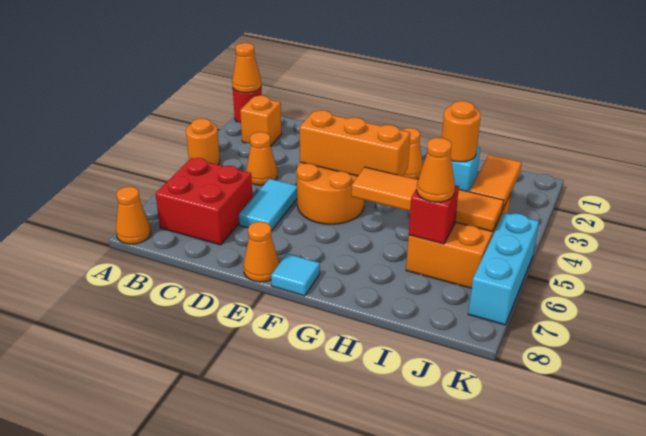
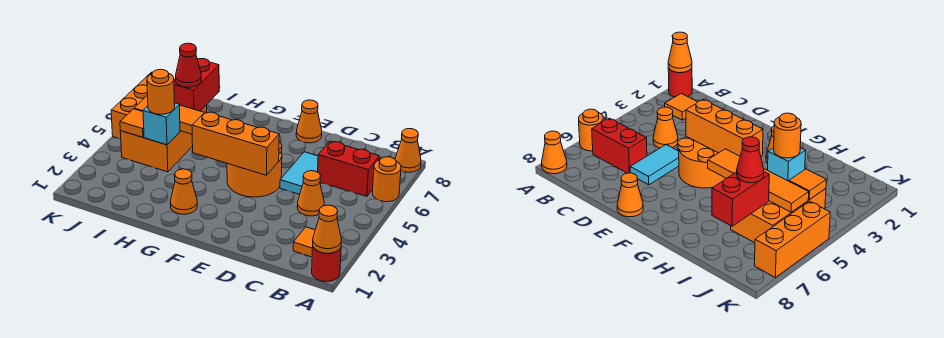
orange 1x1 round brick [186,118,220,165] -> orange 1x1 round brick moved to [372,157,401,202]
orange 1x1 brick [240,96,282,146] -> orange 1x1 tile [293,227,315,257]
red 2x2 brick [155,158,253,245] -> red 1x2 brick [318,141,379,197]
cyan 1x1 tile [271,254,320,296] -> none
red 1x1 brick [409,185,459,244] -> red 1x2 brick [174,59,219,111]
orange 1x1 cone [417,138,455,202] -> red 1x1 cone [176,43,201,87]
orange 1x2 tile [469,155,522,210] -> orange 1x1 tile [120,109,144,137]
cyan 1x3 brick [468,213,539,325] -> orange 1x3 brick [111,72,152,139]

